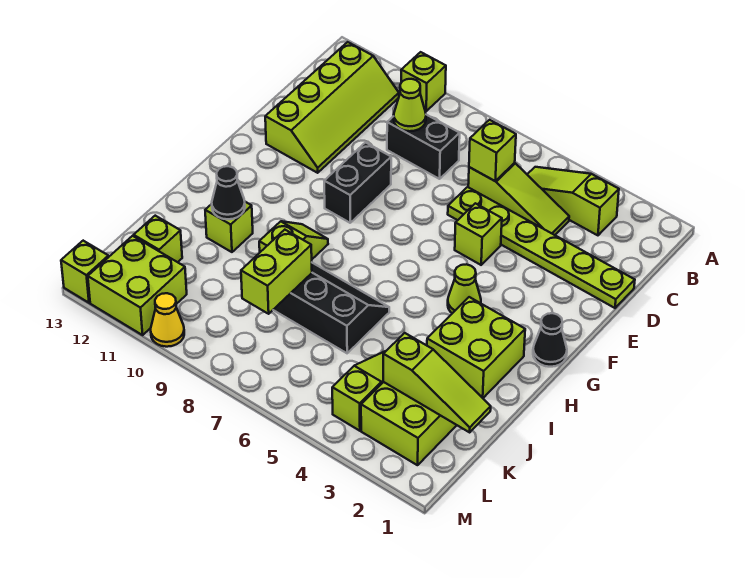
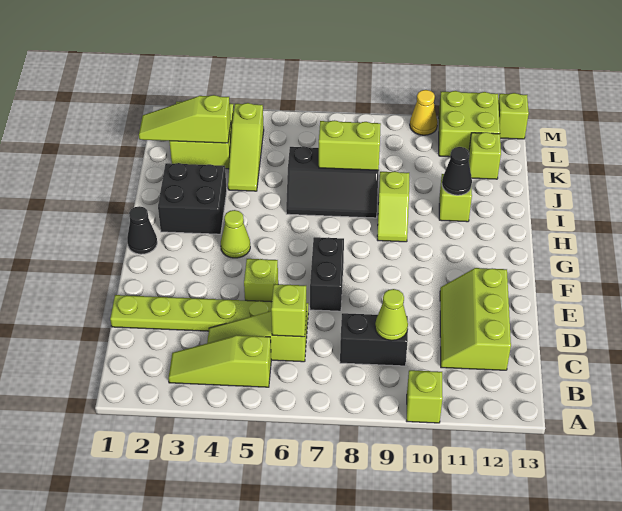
lime 1x3 slope [527,167,619,235] -> lime 1x3 slope turned to [168,335,271,387]
lime 2x4 slope [265,42,399,173] -> lime 2x3 slope [440,268,511,370]
black 1x2 brick [324,143,391,223] -> black 1x2 brick moved to [310,237,344,311]
lime 2x2 brick [427,297,525,398] -> black 2x2 brick [158,163,227,234]
lime 1x2 brick [241,230,312,314] -> lime 1x2 brick turned to [319,120,381,170]

